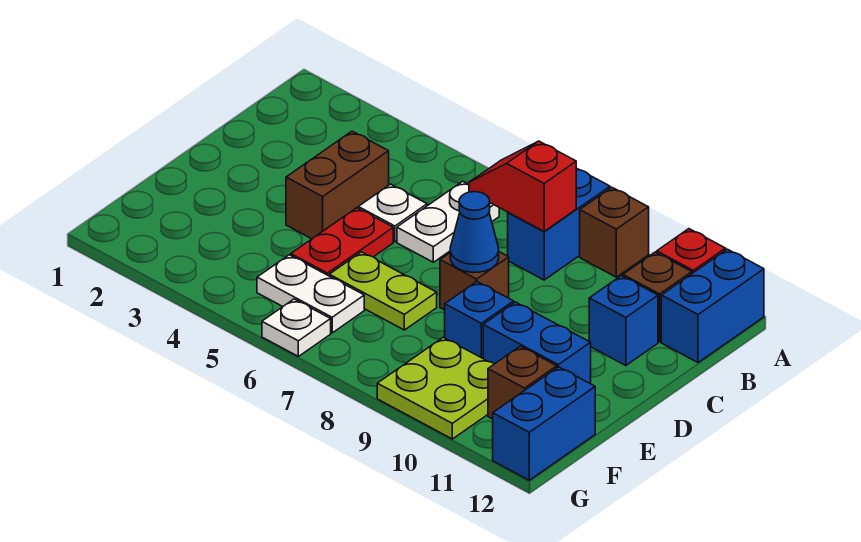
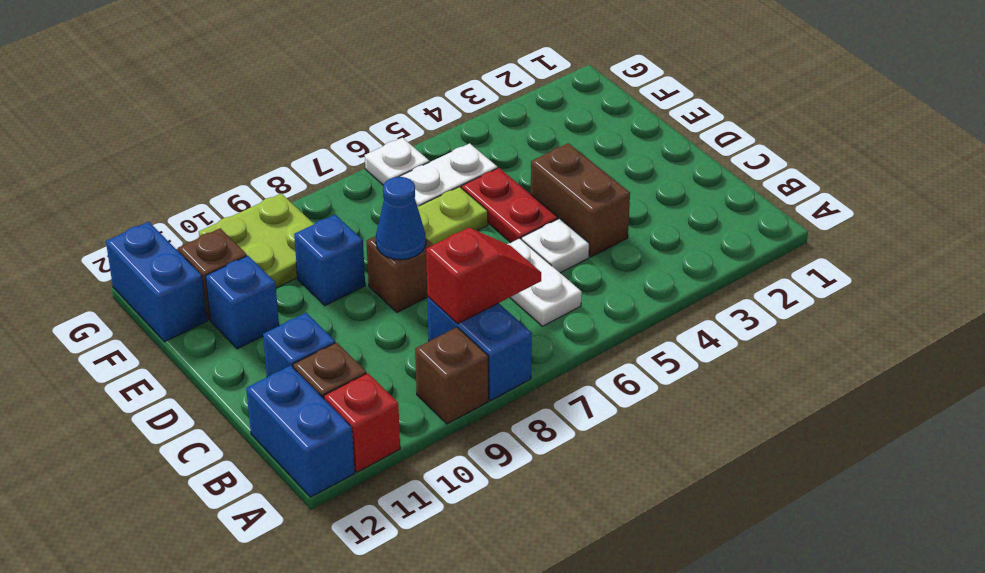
blue 1x2 brick [483,302,591,384] -> blue 1x1 brick [205,256,279,349]

